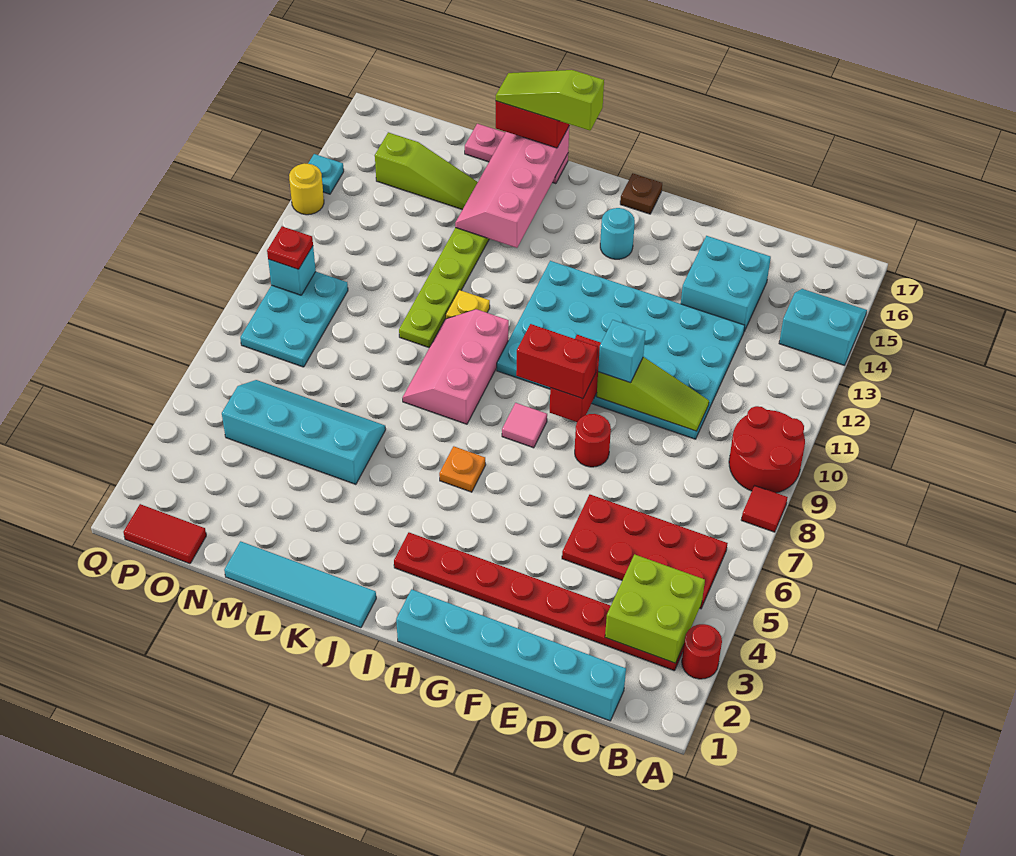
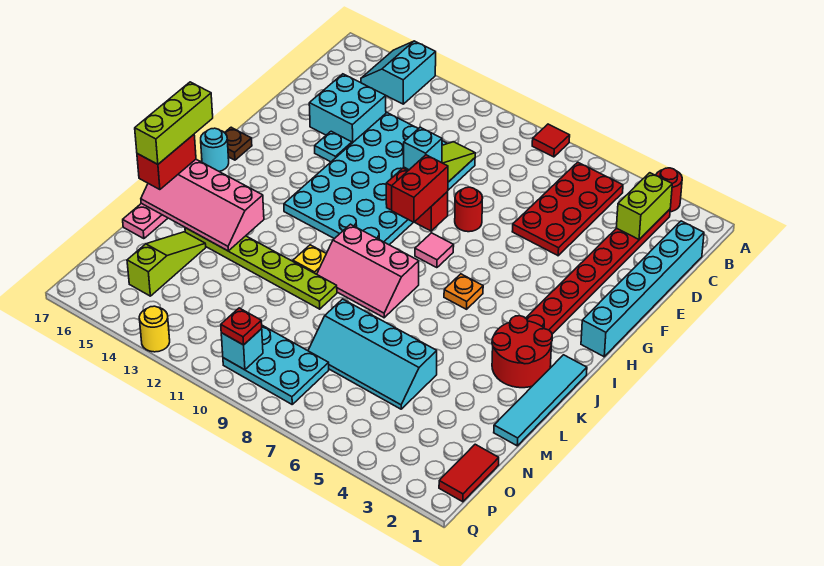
red 2x2 round brick [729,406,805,493] -> red 2x2 round brick moved to [492,316,552,388]
lime 2x2 brick [605,554,705,663] -> lime 1x2 brick [616,173,672,239]
cyan 1x1 round brick [600,208,635,259] -> cyan 1x1 round brick moved to [201,128,229,172]
lime 1x3 slope [496,70,604,131] -> lime 1x3 brick [135,82,213,164]
cyan 2x4 slope [222,380,386,484] -> cyan 2x4 slope turned to [308,299,437,409]
cyan 1x1 plate [308,154,344,194] -> cyan 1x1 plate moved to [315,131,352,162]

